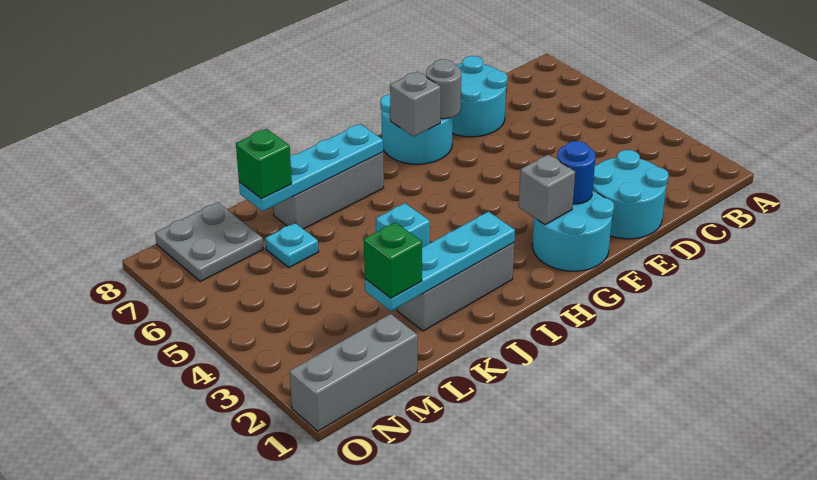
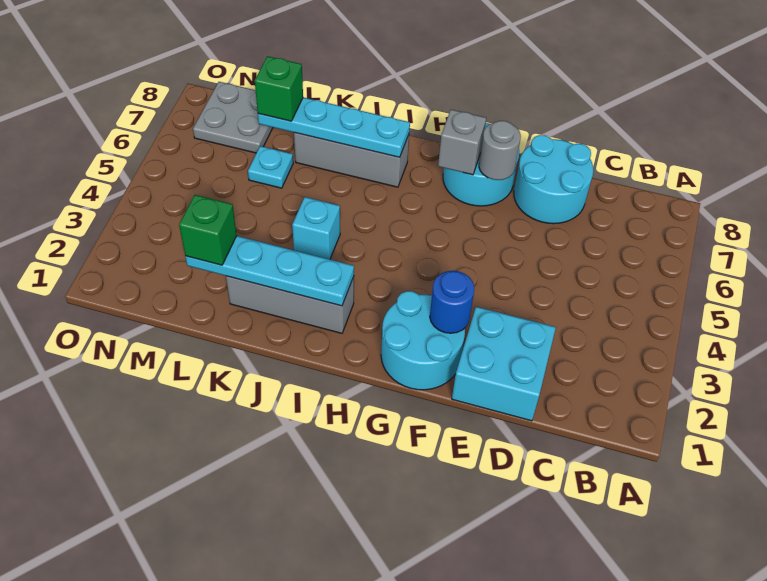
cyan 2x2 round brick [593,150,669,239] -> cyan 2x2 brick [452,307,556,421]
grey 1x1 brick [519,155,575,225] -> none
grey 1x3 brick [290,314,418,431] -> none

